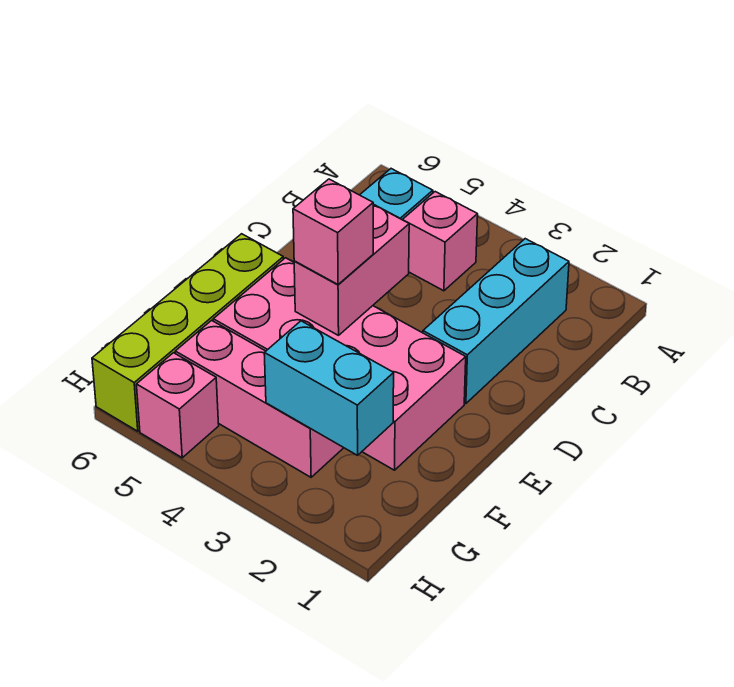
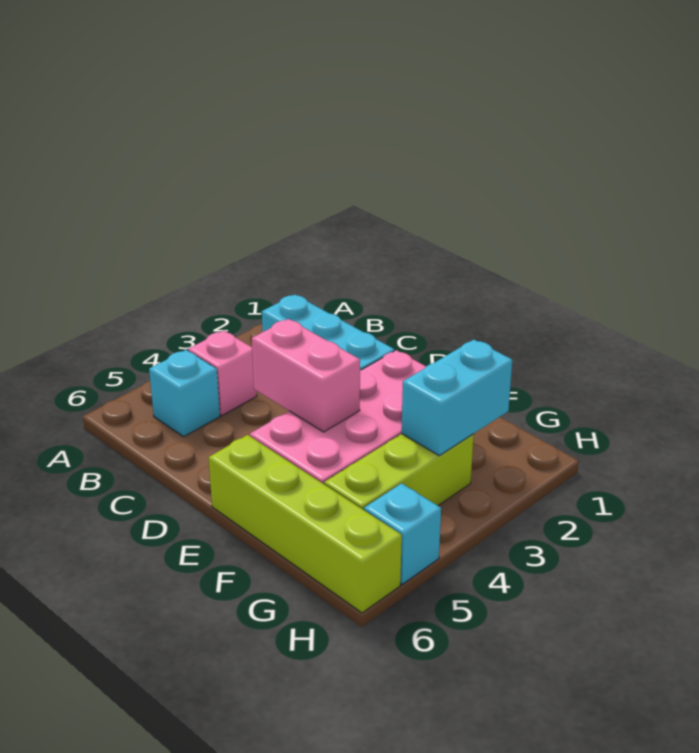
pink 1x1 brick [293,179,374,284] -> none
pink 1x3 brick [175,320,343,477] -> lime 1x3 brick [324,434,474,510]
pink 1x1 brick [136,353,219,458] -> cyan 1x1 brick [364,483,441,584]

